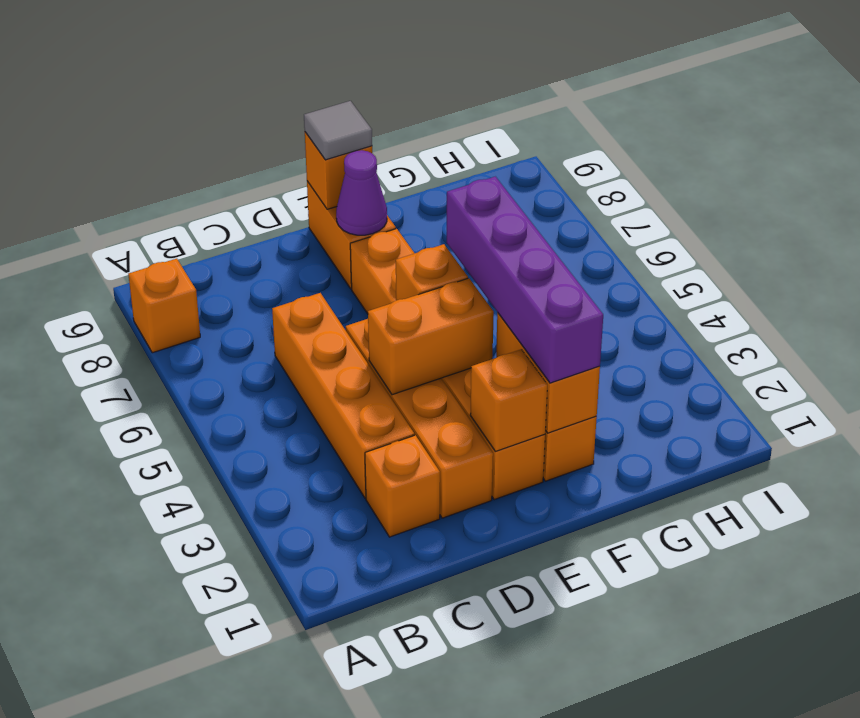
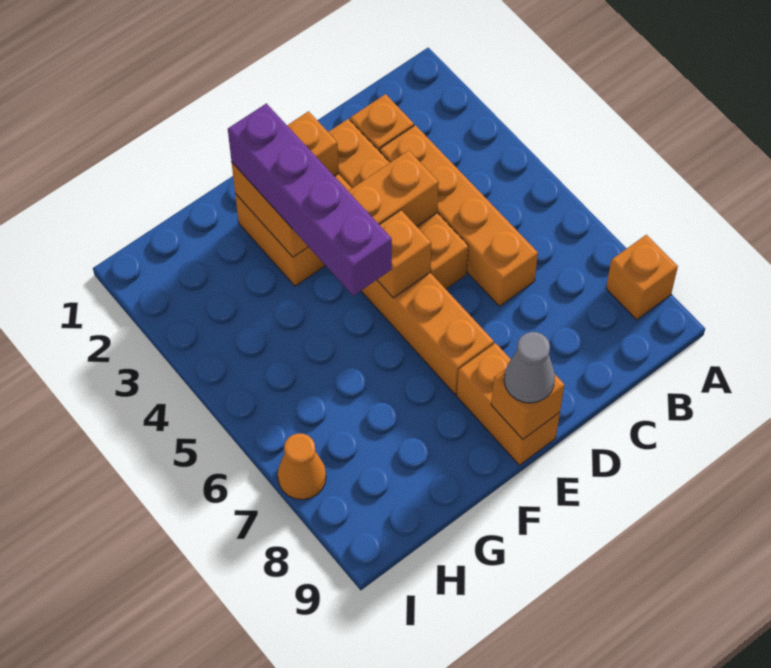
purple 1x1 cone [336,150,387,235] -> none
grey 1x1 tile [304,101,372,160] -> grey 1x1 cone [504,332,555,403]
none -> orange 1x1 cone [278,434,326,500]

